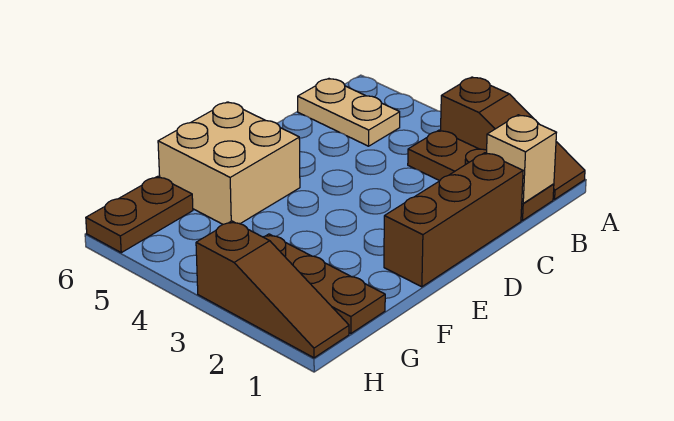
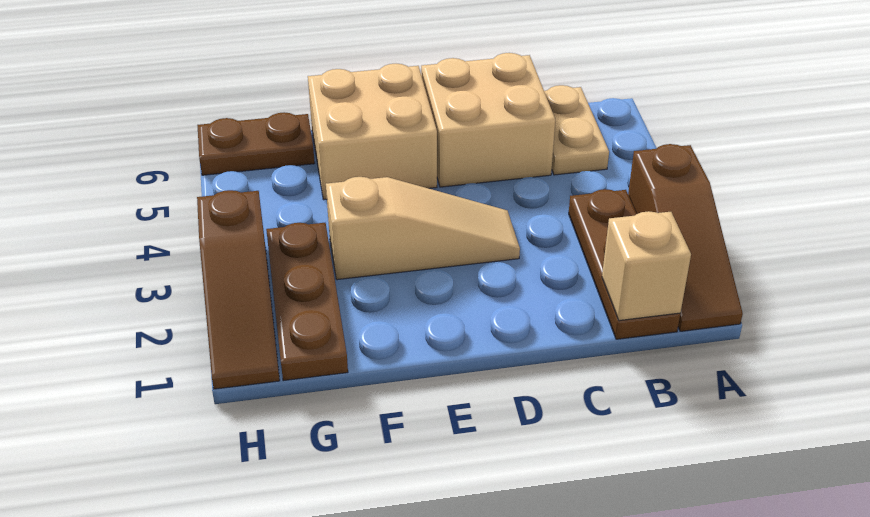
brown 1x3 brick [384,153,523,287] -> none
none -> tan 2x2 brick [421,53,555,187]
none -> tan 1x3 slope [326,177,520,280]

